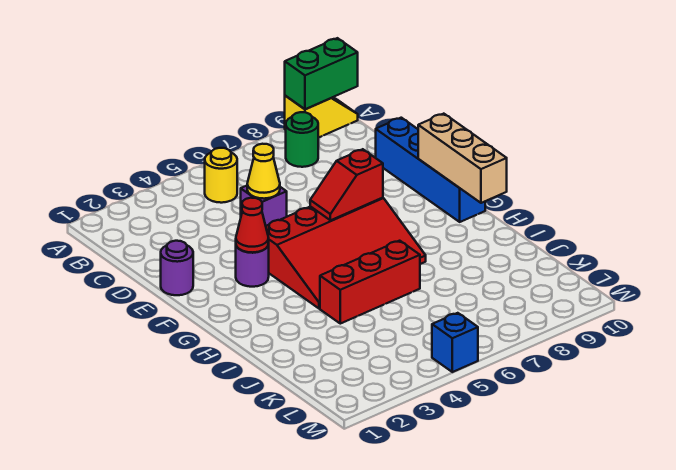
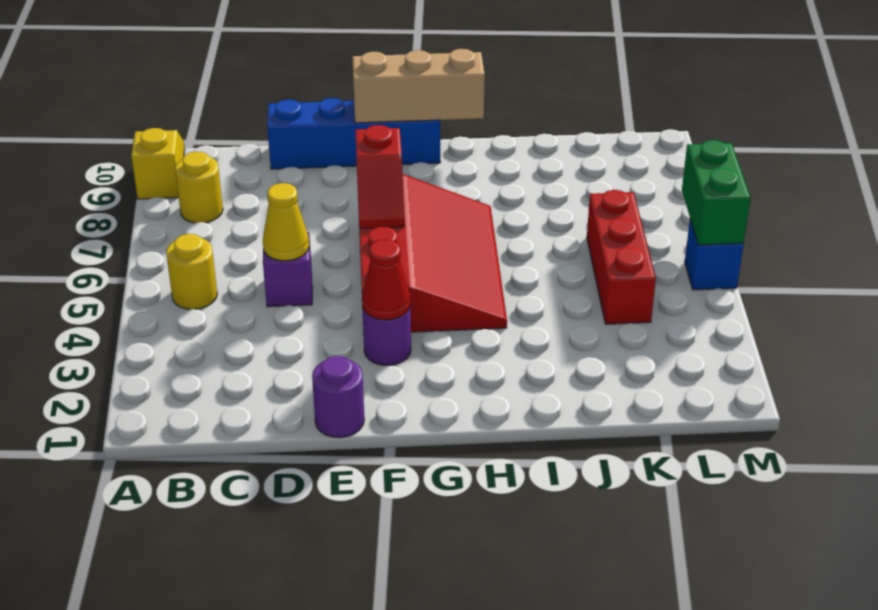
green 1x2 brick [285,38,358,109] -> green 1x2 brick moved to [682,140,751,245]
green 1x1 round brick [286,112,318,167] -> yellow 1x1 round brick [175,152,223,223]
red 1x3 brick [320,241,420,324] -> red 1x3 brick moved to [587,190,656,324]

